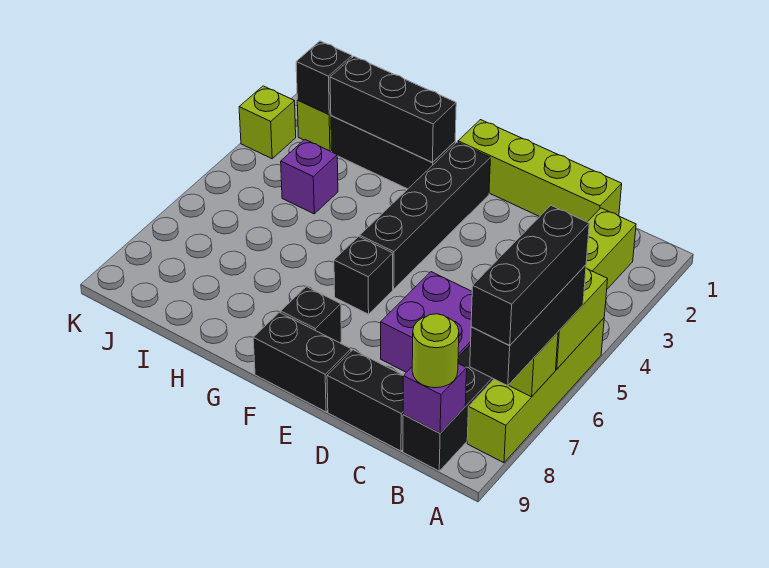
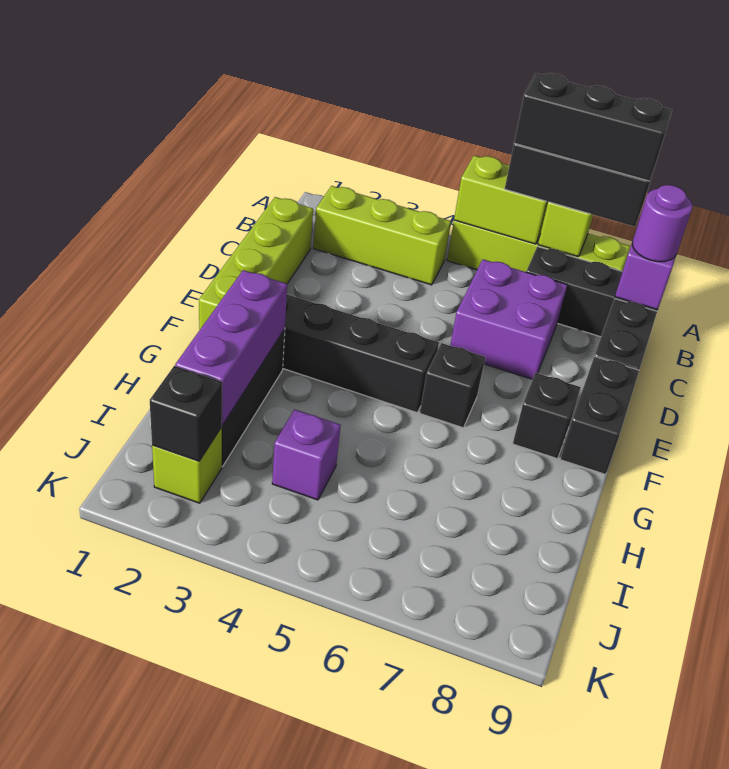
lime 1x1 round brick [412,314,459,388] -> purple 1x1 round brick [632,185,692,262]
black 1x3 brick [330,56,456,163] -> purple 1x3 brick [175,270,287,425]
lime 1x1 brick [239,86,296,159] -> none

